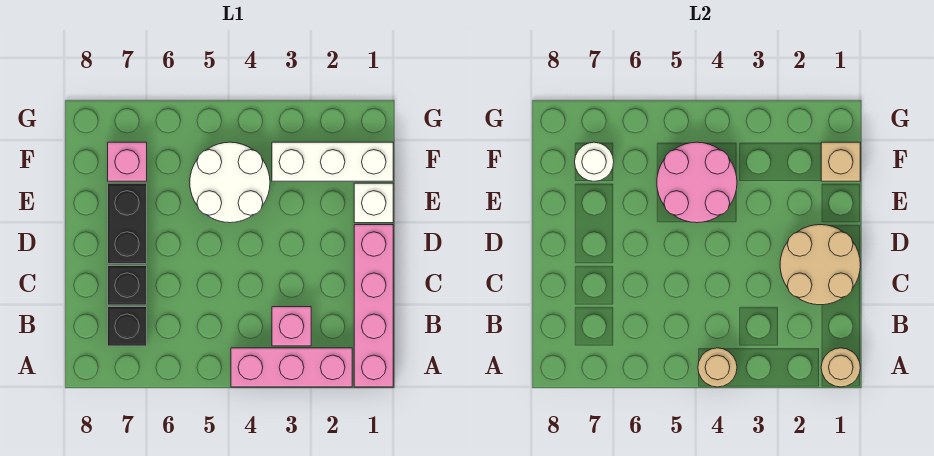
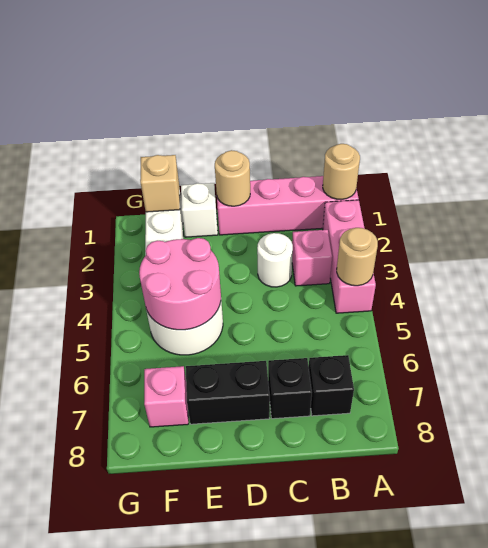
tan 2x2 round brick [780,225,860,305] -> tan 1x1 round brick [215,150,250,206]
white 1x1 round brick [575,142,614,181] -> white 1x1 round brick moved to [257,233,293,287]

